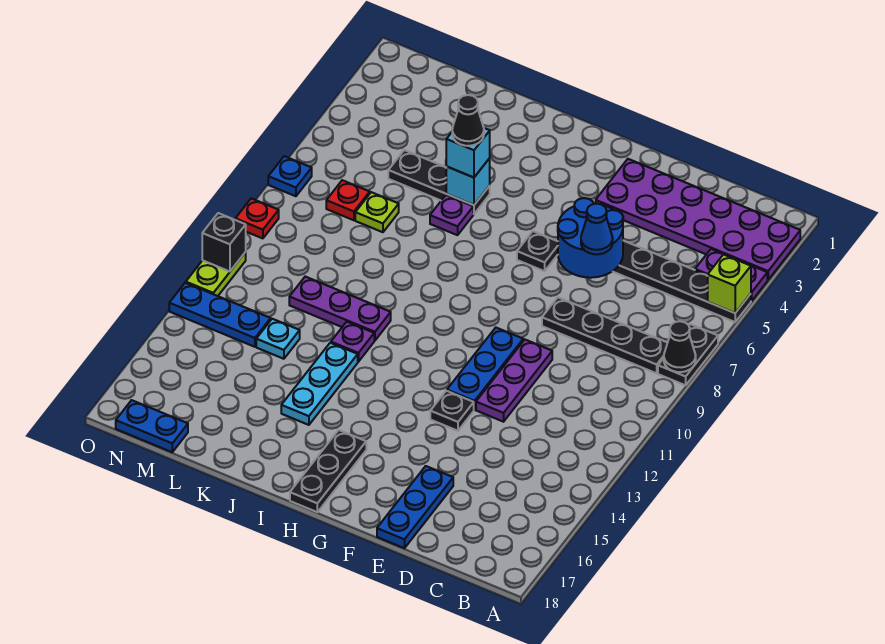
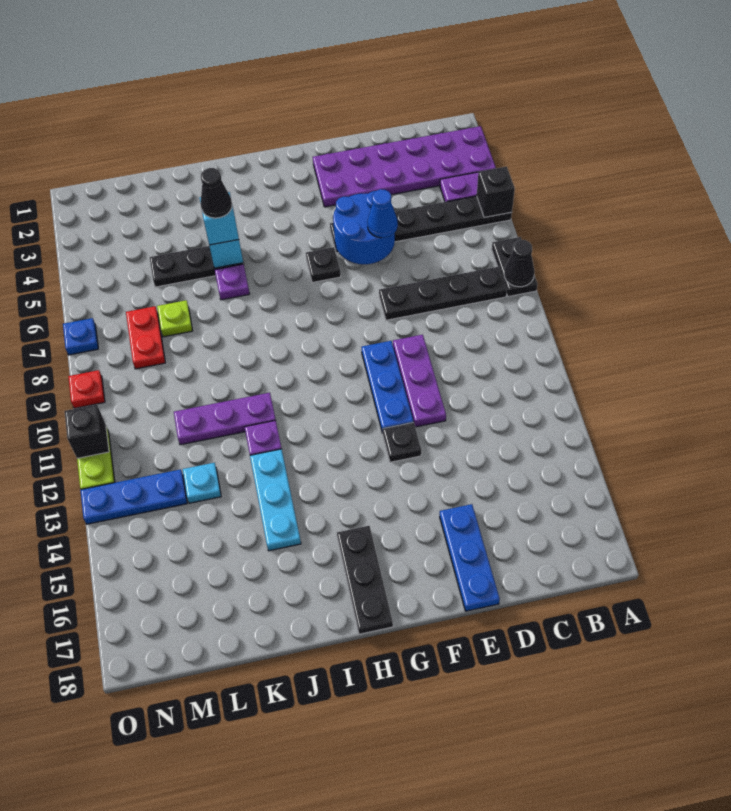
lime 1x1 brick [708,254,751,313] -> black 1x1 brick [477,167,515,217]
red 1x1 plate [326,180,370,220] -> red 1x2 plate [126,306,165,369]
blue 1x2 plate [116,400,188,452] -> none

